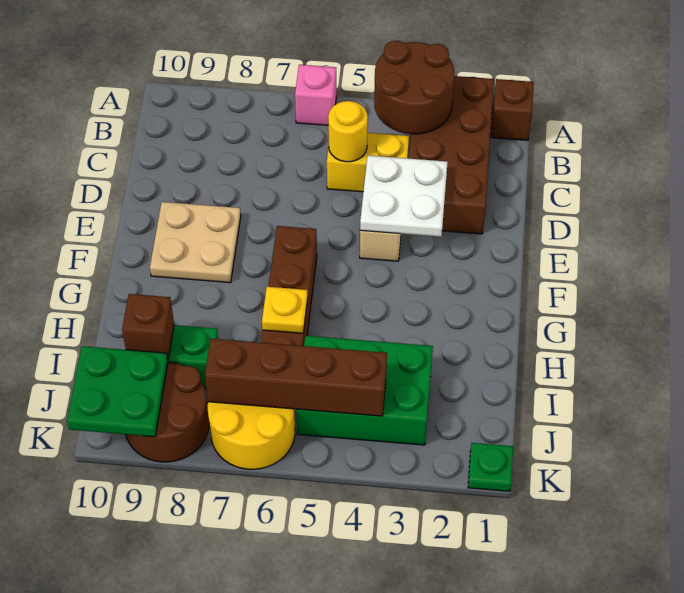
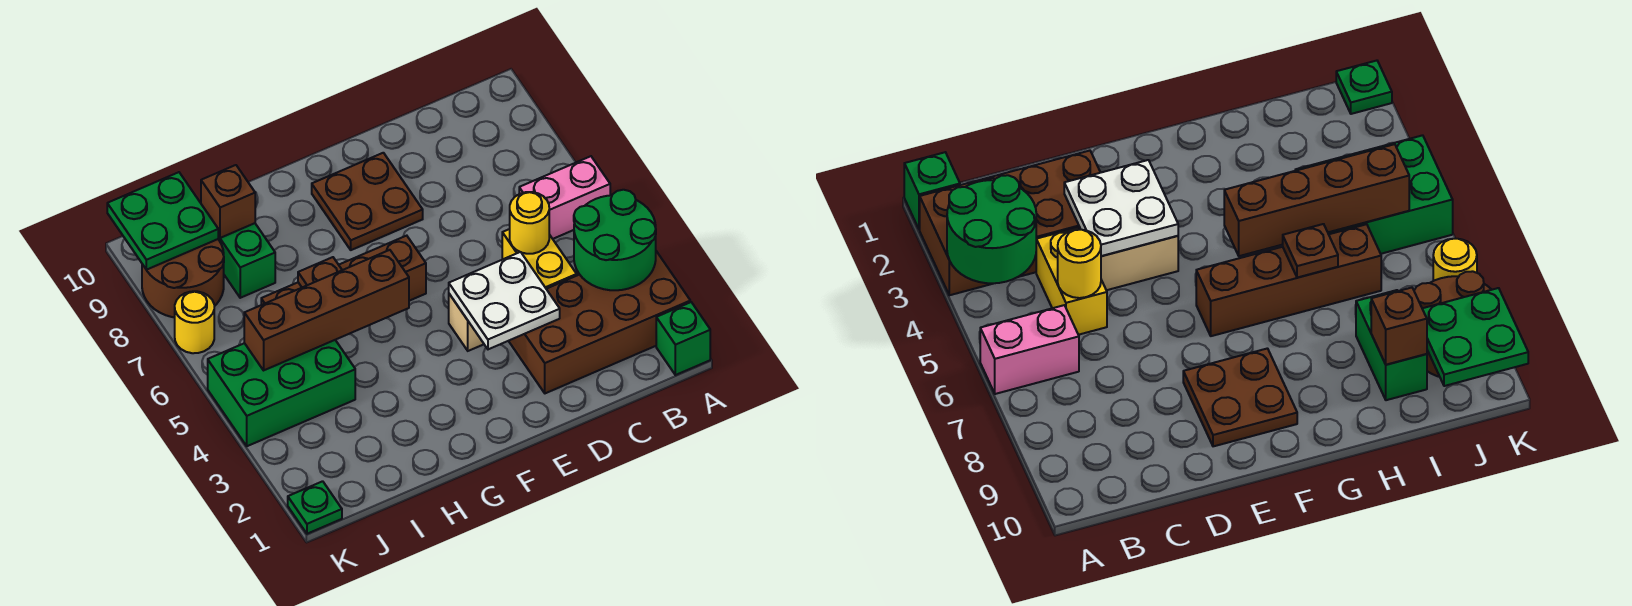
brown 1x1 brick [491,79,534,140] -> green 1x1 brick [656,302,710,375]
brown 2x2 round brick [374,41,454,134] -> green 2x2 round brick [574,190,656,290]
pink 1x1 brick [295,65,336,125] -> pink 1x2 brick [519,156,610,239]
tan 2x2 plate [150,202,241,283] -> brown 2x2 plate [312,153,423,250]
yellow 1x1 plate [262,287,308,333] -> brown 1x1 plate [298,257,342,287]
green 2x3 brick [296,336,433,445] -> green 2x3 brick turned to [208,340,355,446]
brown 1x4 brick [205,339,387,416] -> brown 1x4 brick turned to [244,250,409,370]
yellow 2x2 round brick [208,402,295,469] -> yellow 1x1 round brick [175,291,214,353]

